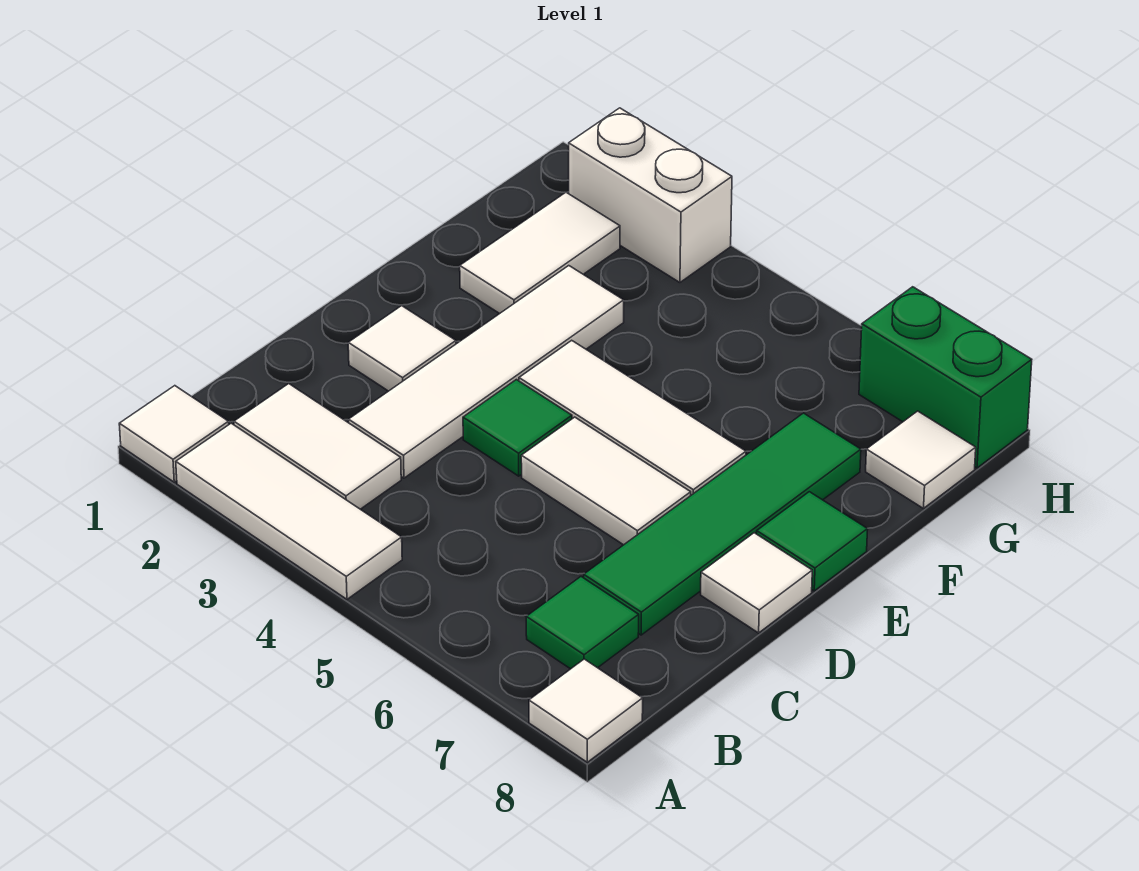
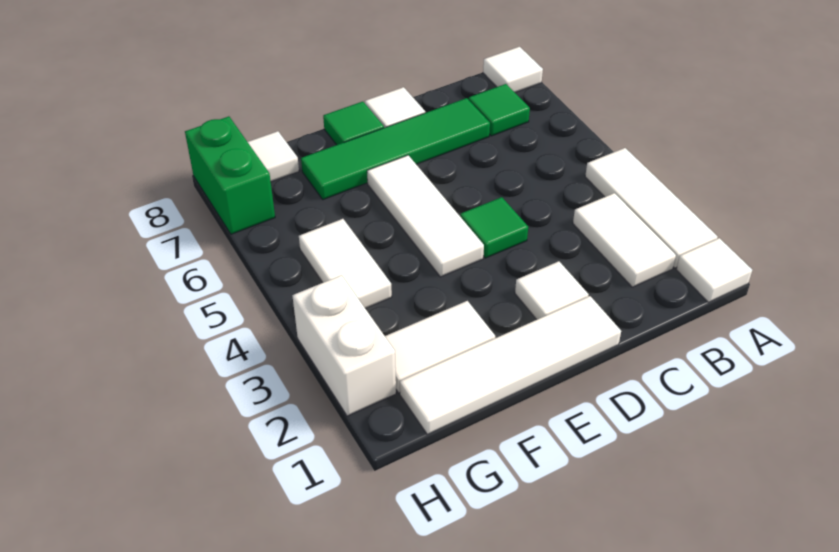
white 1x4 tile [349,266,624,478] -> white 1x4 tile moved to [400,296,621,434]
white 1x2 tile [521,417,691,545] -> white 1x2 tile moved to [299,219,392,308]

